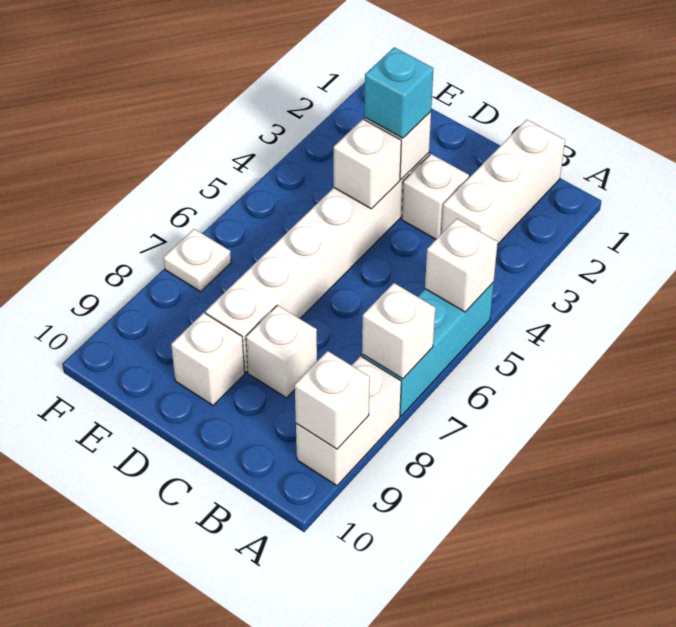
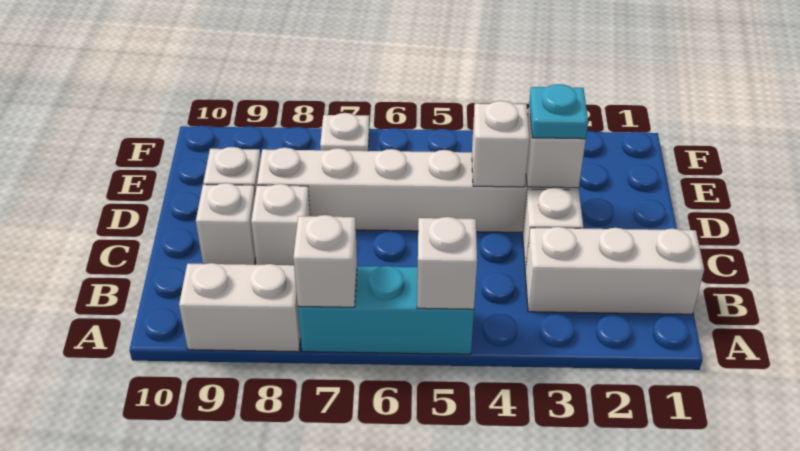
white 1x1 brick [295,351,370,449] -> white 1x1 brick moved to [196,183,256,265]
cyan 1x1 brick [364,47,433,138] -> cyan 1x1 plate [529,84,588,139]

